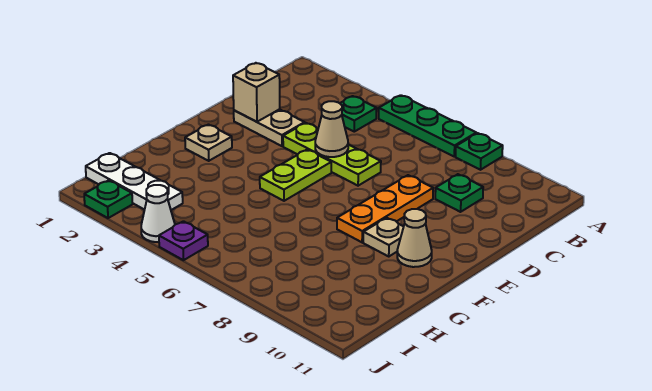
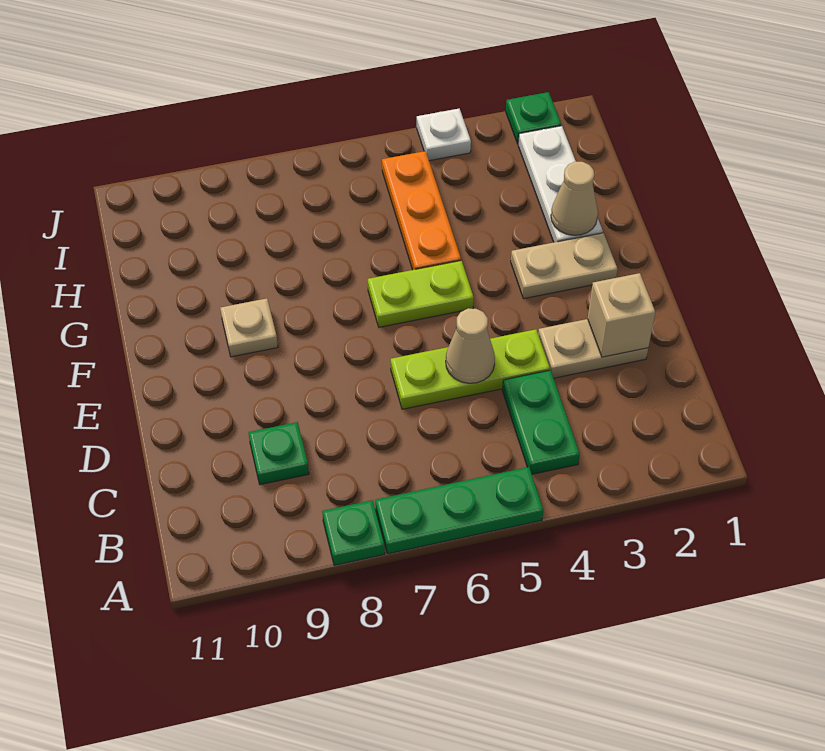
green 1x1 plate [340,96,377,132] -> green 1x2 plate [502,370,580,474]
orange 1x3 plate [337,175,433,242] -> orange 1x3 plate moved to [382,151,461,270]
lime 1x2 plate [260,150,331,201] -> lime 1x2 plate turned to [368,261,474,327]
tan 1x1 plate [185,125,232,161] -> tan 1x2 plate [511,233,618,299]
tan 1x1 cone [397,209,432,267] -> tan 1x1 cone moved to [551,162,598,235]
white 1x3 plate [86,153,183,210] -> white 1x3 plate turned to [518,126,603,242]
white 1x1 cone [141,185,175,242] -> white 1x1 plate [417,109,471,161]
purple 1x1 plate [159,221,208,260] -> none

